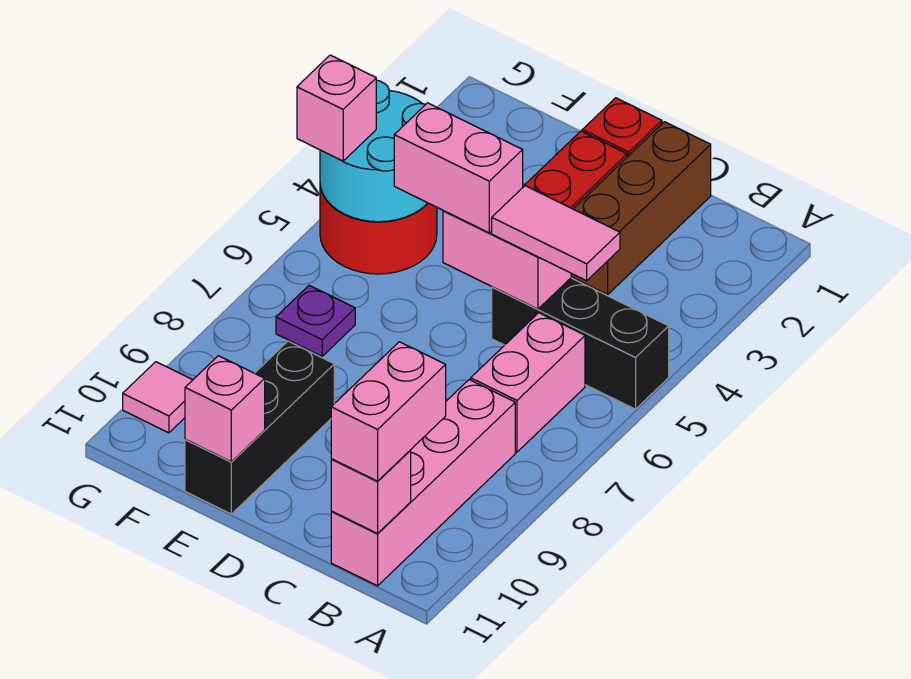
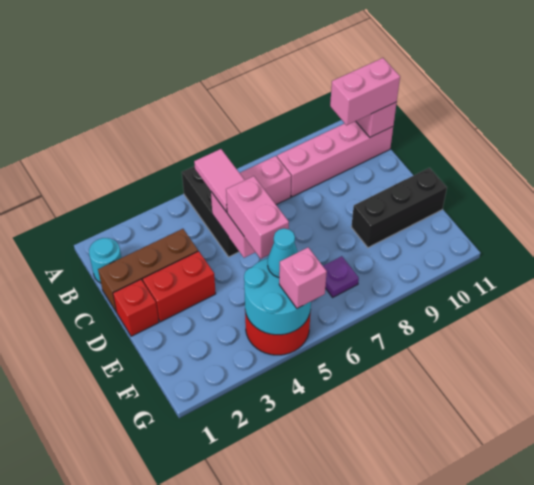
none -> cyan 1x1 round brick [89,238,121,283]
pink 1x1 brick [185,356,265,462] -> none
none -> cyan 1x1 cone [268,228,298,277]
pink 1x1 tile [123,362,192,433] -> none

